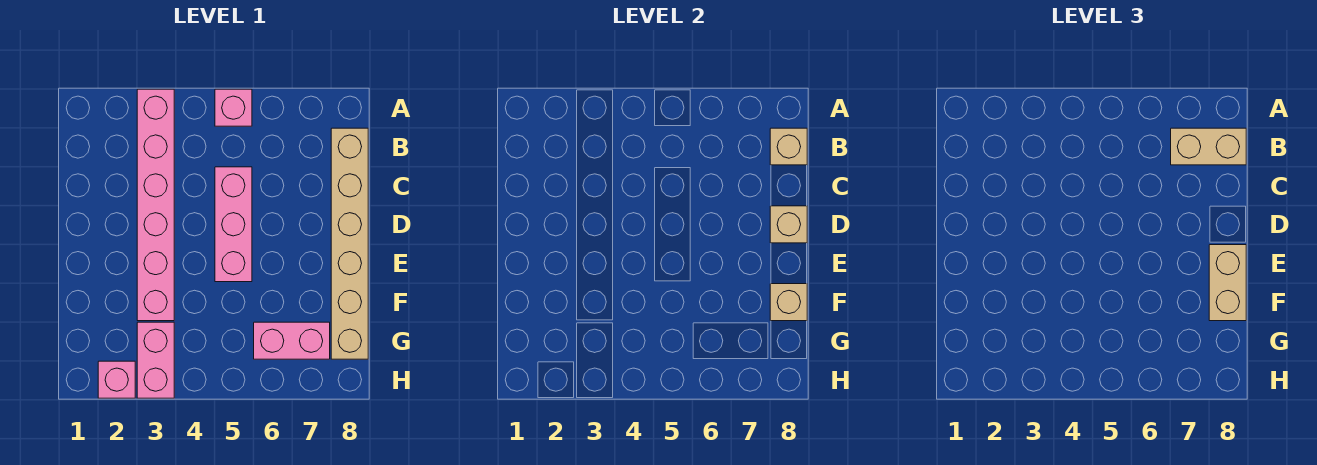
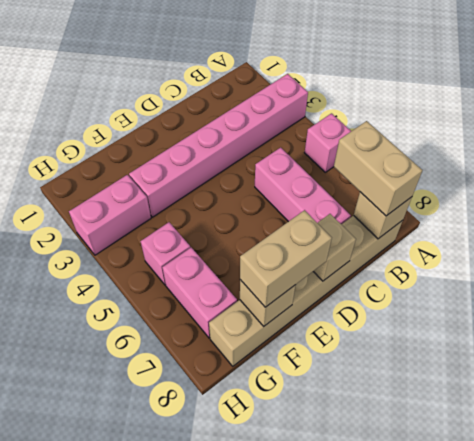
pink 1x3 brick [215,167,252,282] -> pink 1x3 brick turned to [255,147,351,224]
pink 1x1 brick [98,361,135,398] -> pink 1x1 brick moved to [141,222,190,285]

